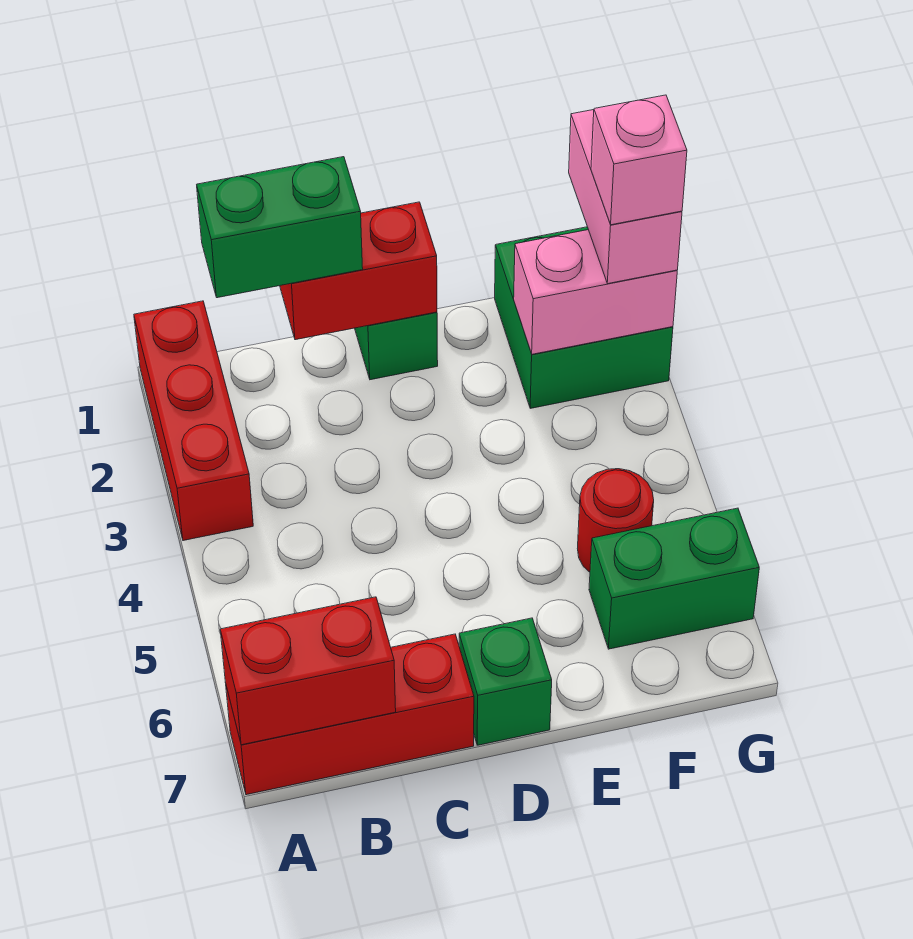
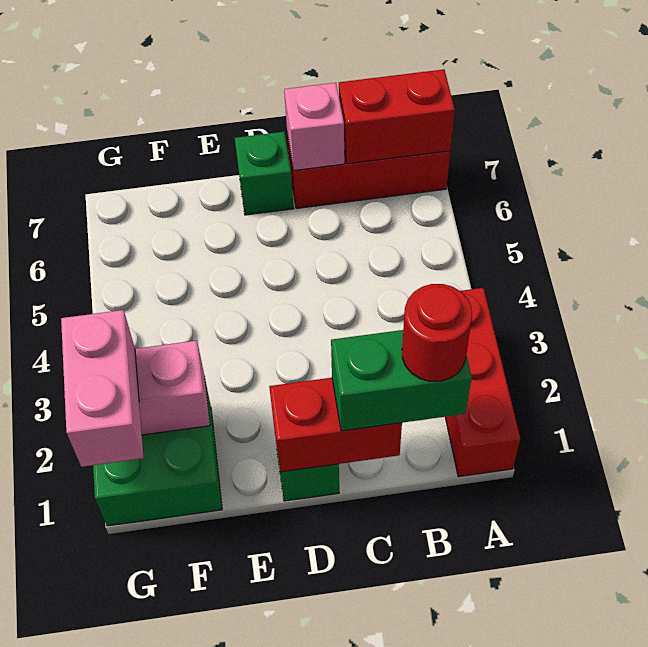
red 1x1 round brick [577,469,654,572] -> red 1x1 round brick moved to [402,284,472,381]
green 1x2 brick [589,508,759,649] -> none
pink 1x1 brick [591,95,687,225] -> pink 1x1 brick moved to [284,83,344,170]

